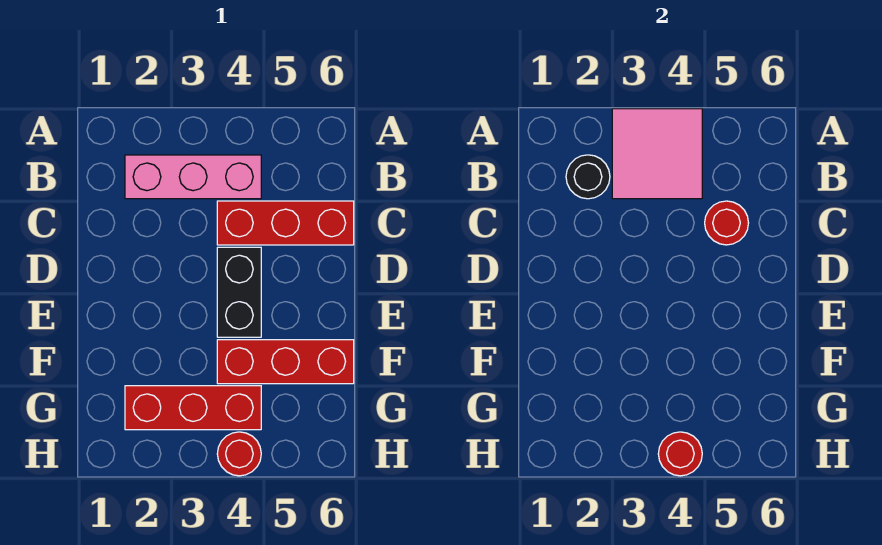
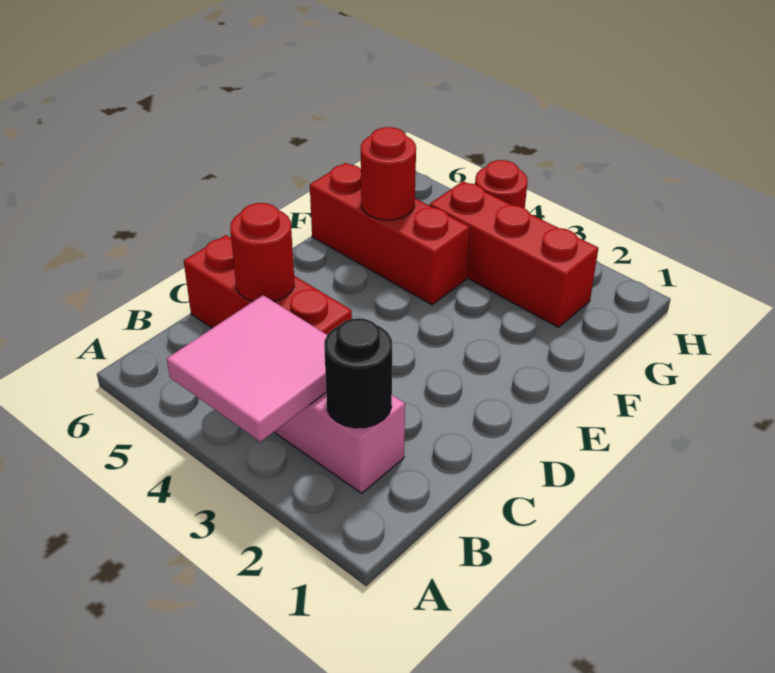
black 1x2 brick [217,247,261,337] -> none
red 1x1 round brick [658,432,702,476] -> red 1x1 round brick moved to [361,127,416,220]

